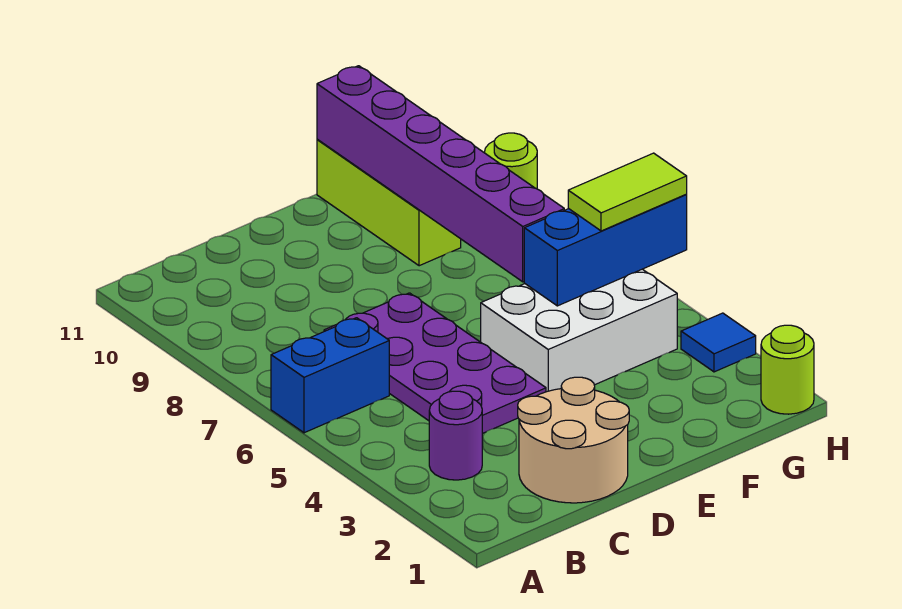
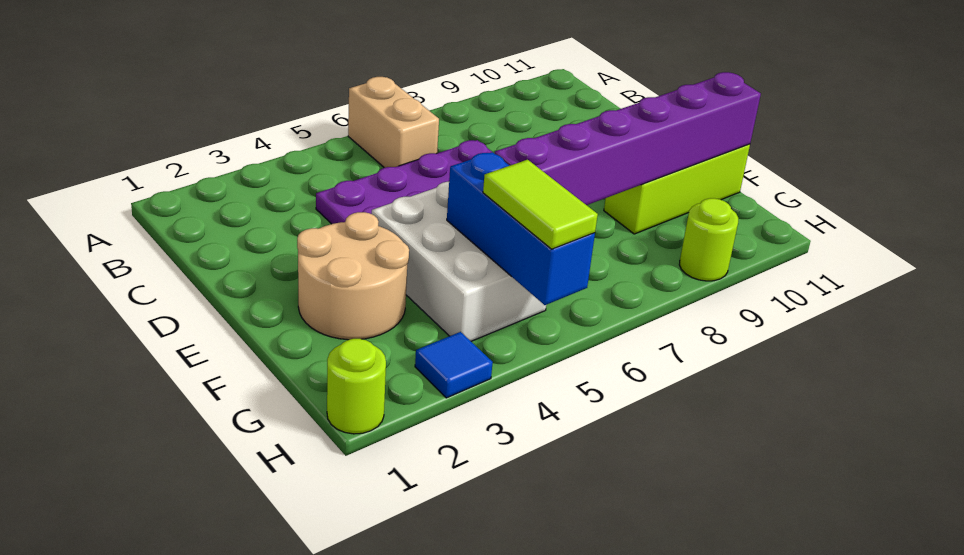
blue 1x2 brick [271,318,389,433] -> tan 1x2 brick [348,77,439,168]
purple 1x1 round brick [429,391,482,480] -> none
tan 2x2 round brick [518,377,629,503] -> tan 2x2 round brick moved to [297,212,409,340]

